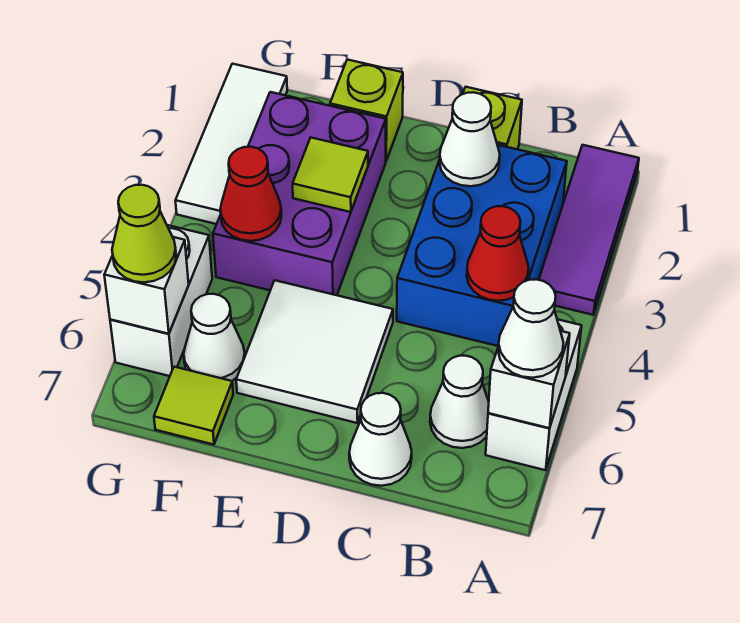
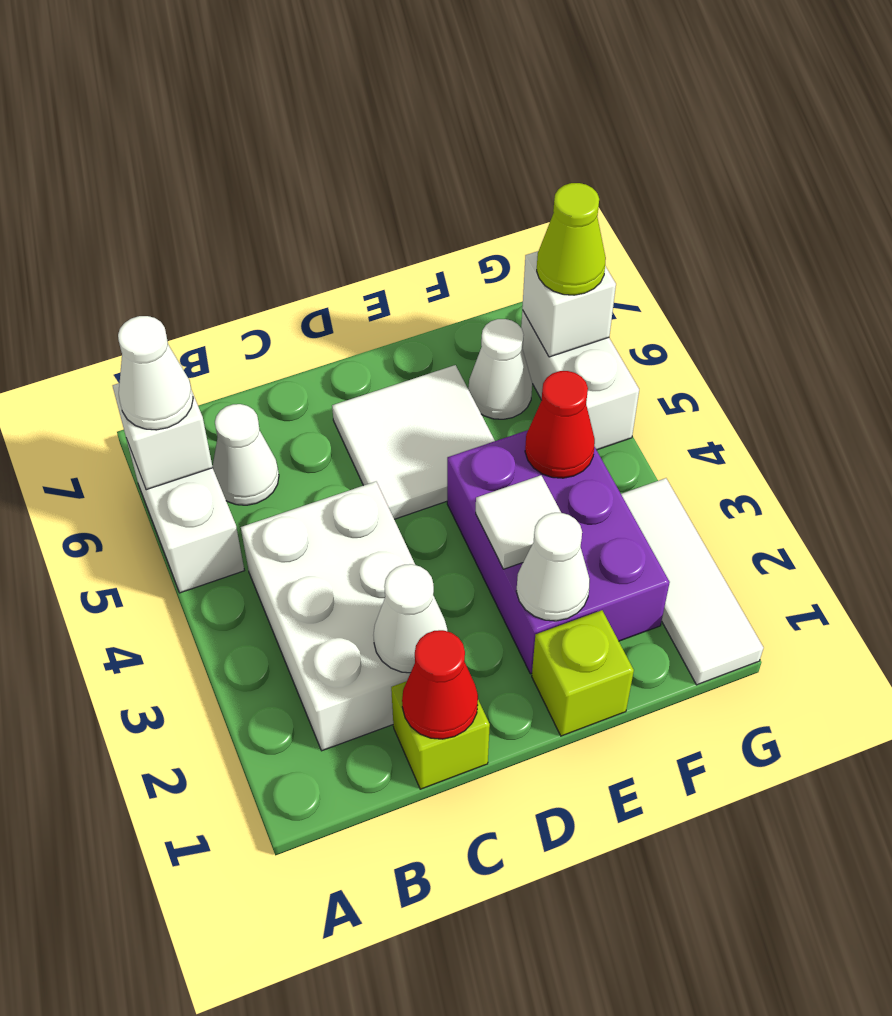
purple 1x3 tile [539,145,639,315] -> none
blue 2x3 brick [397,145,567,346] -> white 2x3 brick [241,482,415,751]
red 1x1 cone [467,206,529,301] -> red 1x1 cone moved to [402,630,478,739]
white 1x1 cone [349,393,412,486] -> white 1x1 cone moved to [516,513,590,621]
lime 1x1 tile [293,138,368,212] -> white 1x1 tile [476,475,561,569]
lime 1x1 tile [154,367,233,445] -> none

